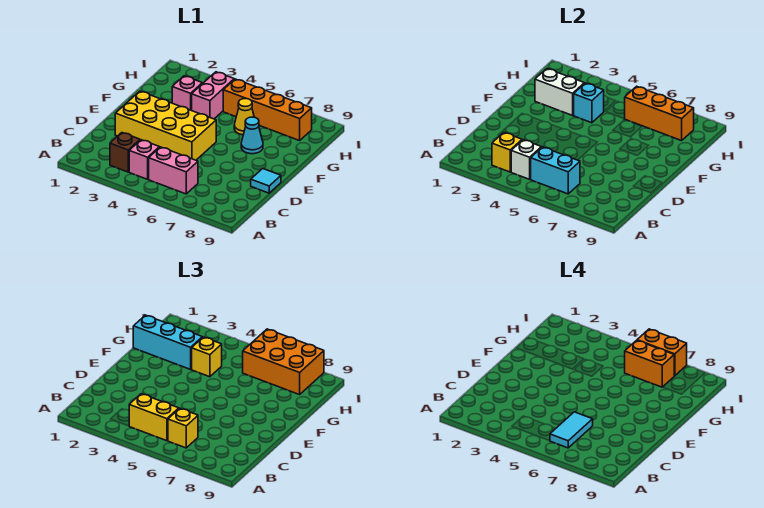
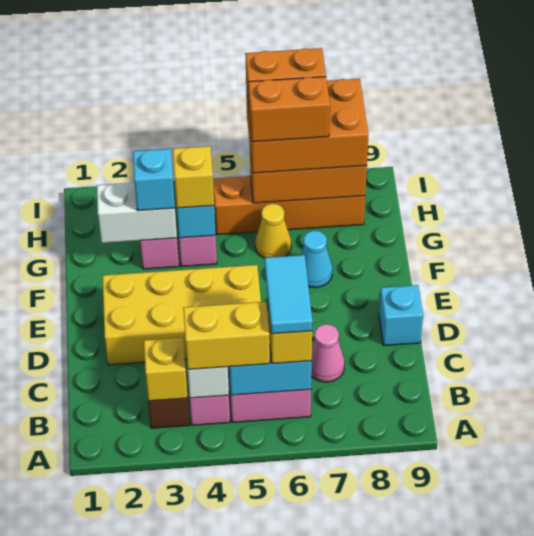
none -> pink 1x1 cone [311,324,345,382]
cyan 1x1 tile [251,169,281,193] -> cyan 1x1 brick [379,285,423,346]
cyan 1x3 brick [133,315,202,369] -> cyan 1x1 brick [133,149,175,211]

